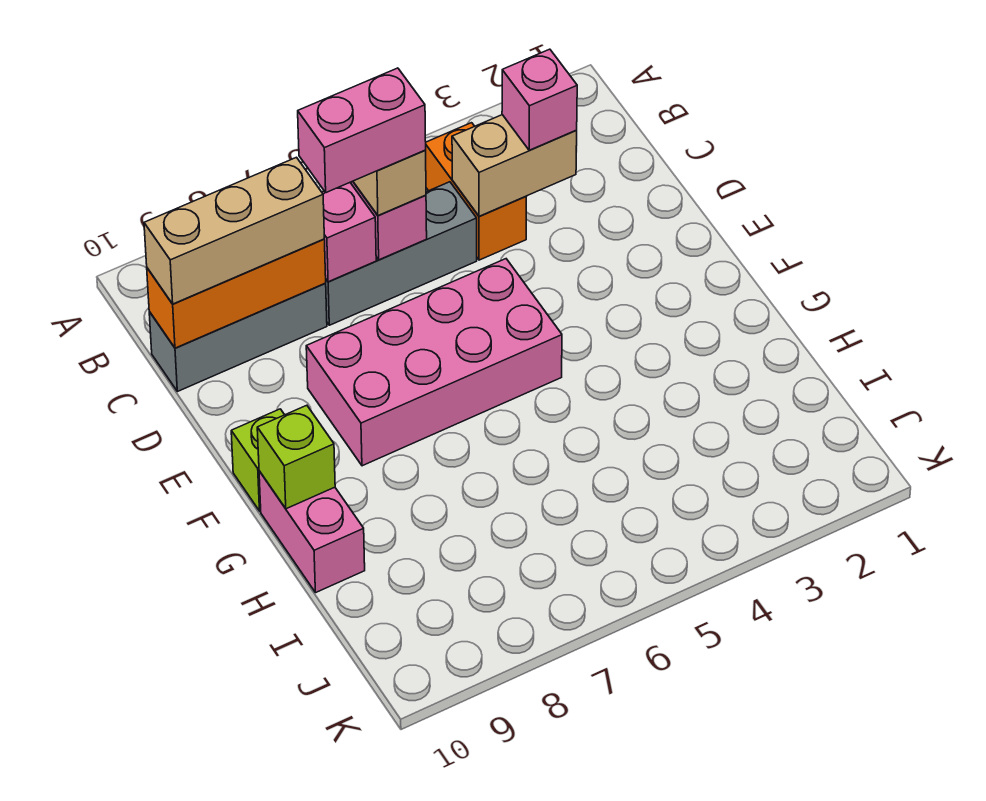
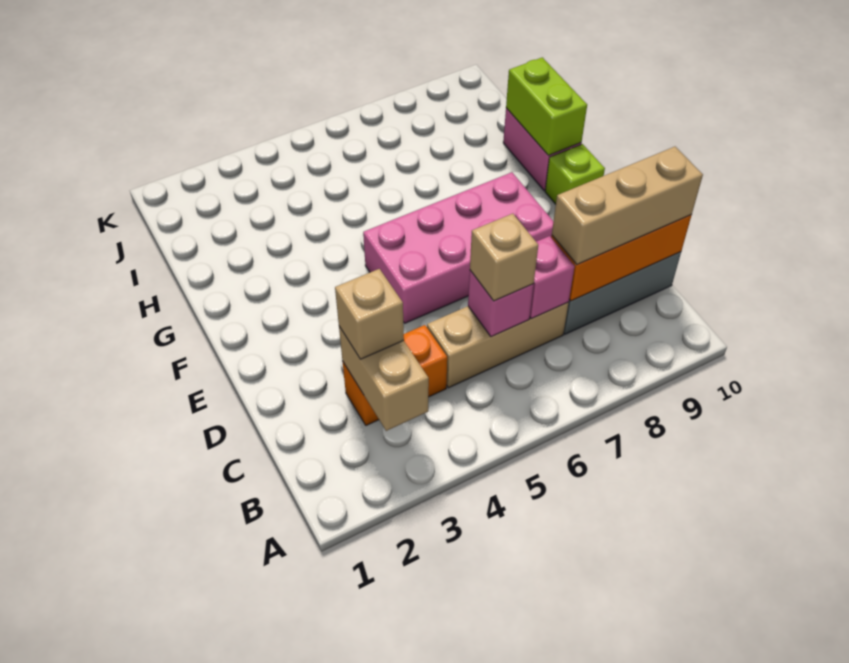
orange 1x2 brick [425,123,526,260] -> orange 1x2 brick turned to [342,325,447,425]
tan 1x2 brick [452,115,577,216] -> tan 1x2 brick turned to [339,327,429,431]
pink 1x1 brick [502,49,577,151] -> tan 1x1 brick [335,269,404,359]
grey 1x3 brick [326,182,477,325] -> tan 1x3 brick [427,302,569,388]
pink 1x2 brick [298,68,426,193] -> none
lime 1x1 brick [257,405,335,509] -> lime 1x2 brick [506,57,587,156]

